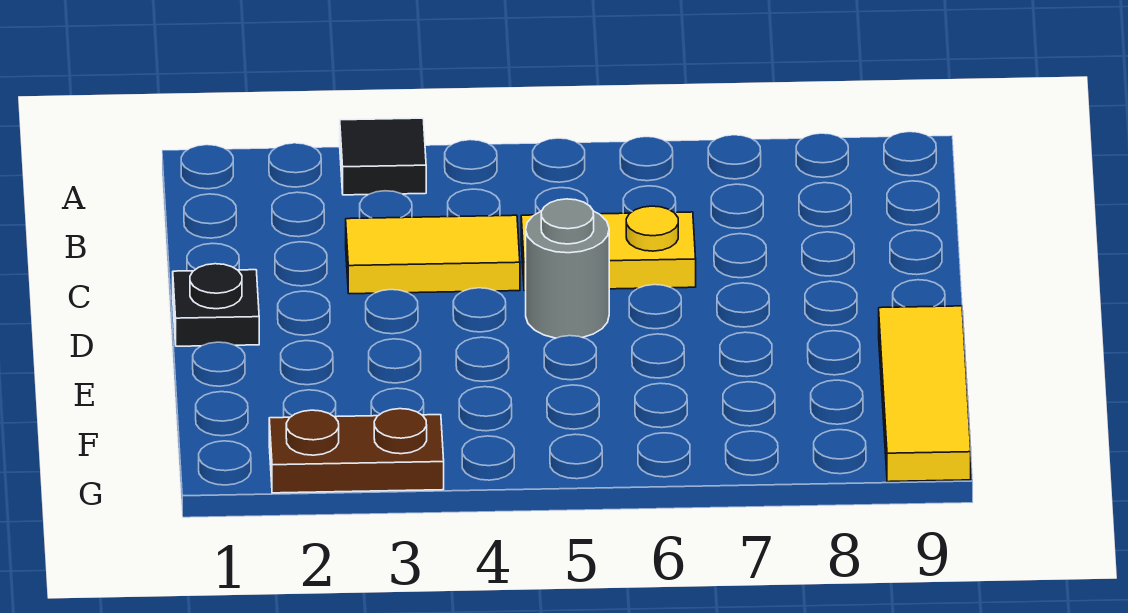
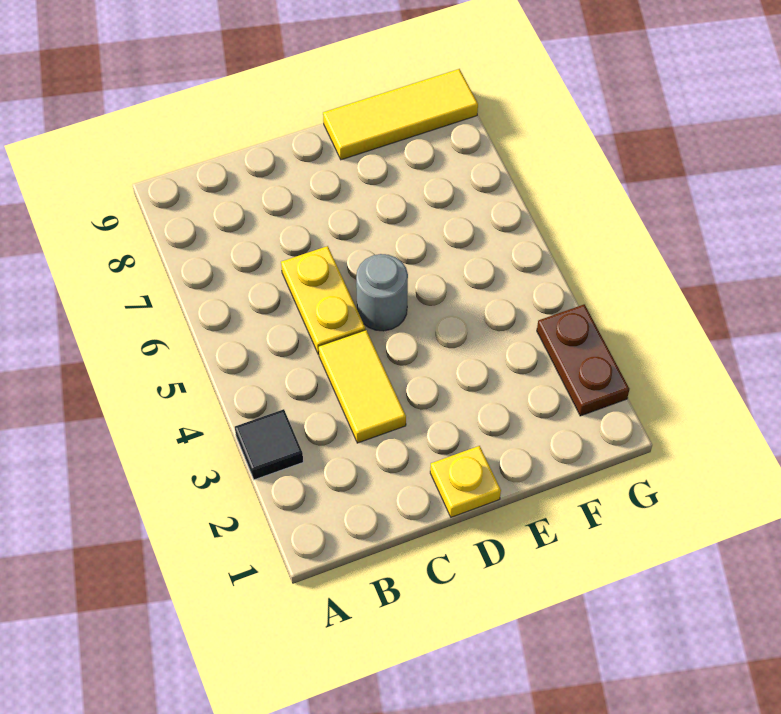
black 1x1 plate [173,264,259,346] -> yellow 1x1 plate [430,446,501,517]

